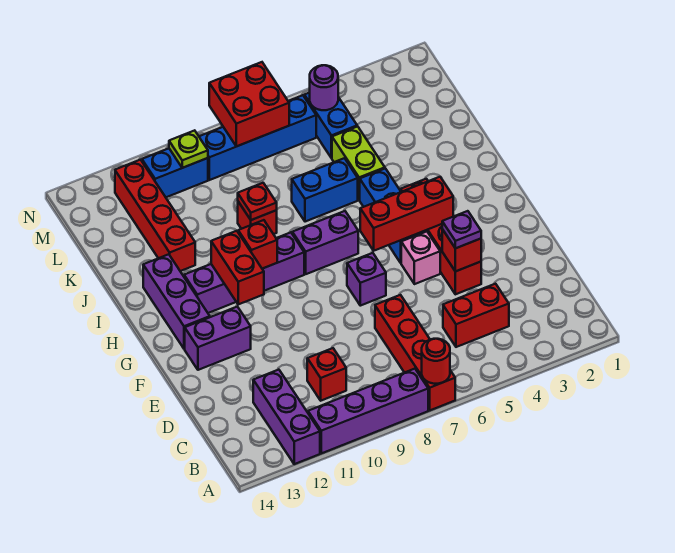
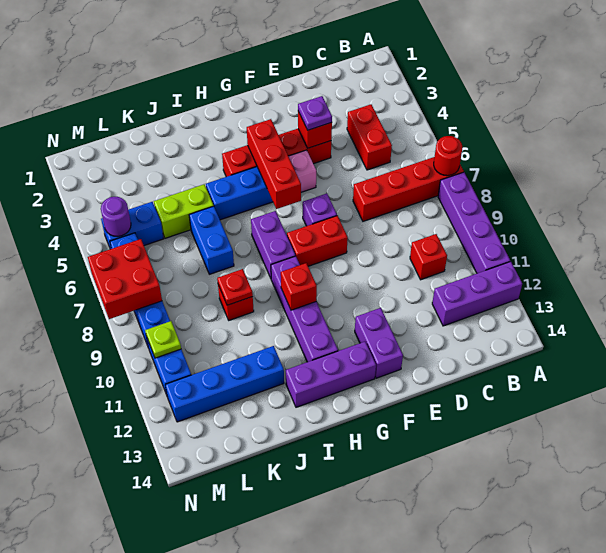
red 1x2 brick [211,231,264,304] -> red 1x2 brick moved to [287,216,348,266]
red 1x4 brick [115,160,195,271] -> blue 1x4 brick [165,346,284,422]

